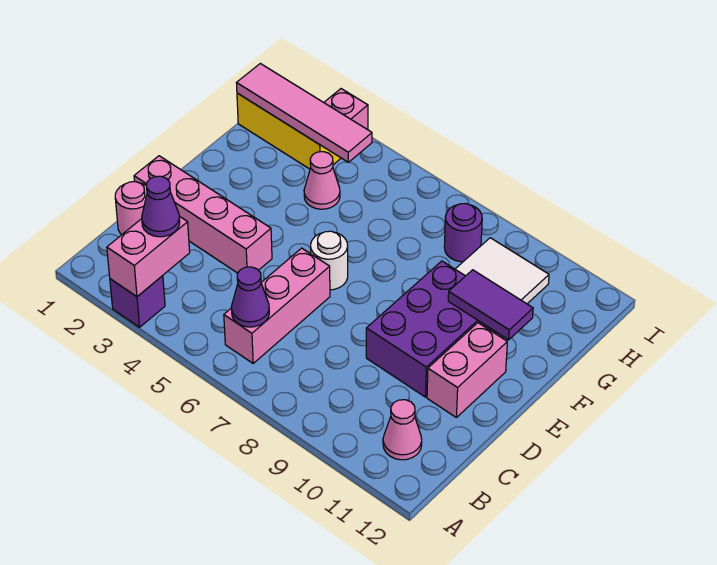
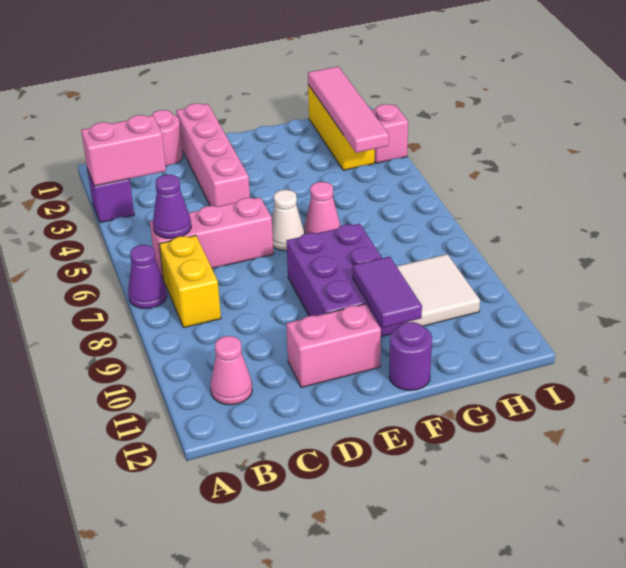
purple 1x1 cone [142,176,180,237] -> purple 1x1 cone moved to [128,245,167,309]
none -> yellow 1x2 brick [159,235,221,328]
purple 2x3 brick [366,261,496,397] -> purple 2x3 brick turned to [286,224,404,337]
white 1x1 round brick [311,231,348,290] -> white 1x1 cone [272,190,305,251]
pink 1x1 cone [304,152,340,209] -> pink 1x1 cone moved to [304,182,340,234]
purple 1x1 round brick [444,204,482,262] -> purple 1x1 round brick moved to [389,322,432,391]

